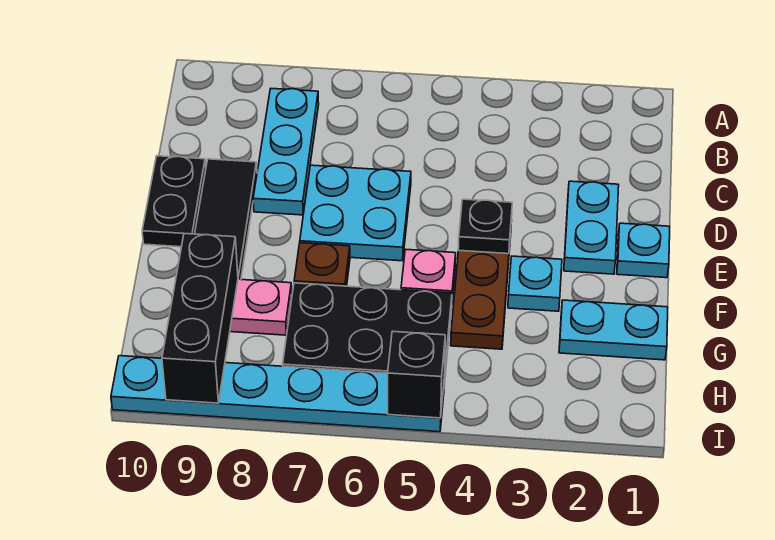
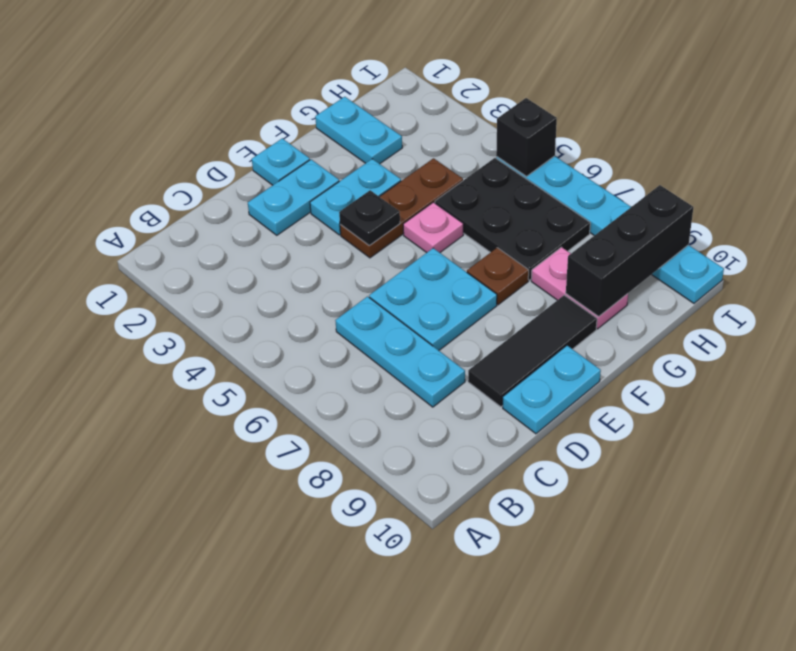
cyan 1x3 plate [253,89,319,215] -> cyan 1x3 plate turned to [335,296,465,407]
black 1x2 plate [142,156,206,247] -> cyan 1x2 plate [503,346,601,434]
cyan 1x1 plate [508,256,562,311] -> cyan 1x2 plate [310,159,401,235]

